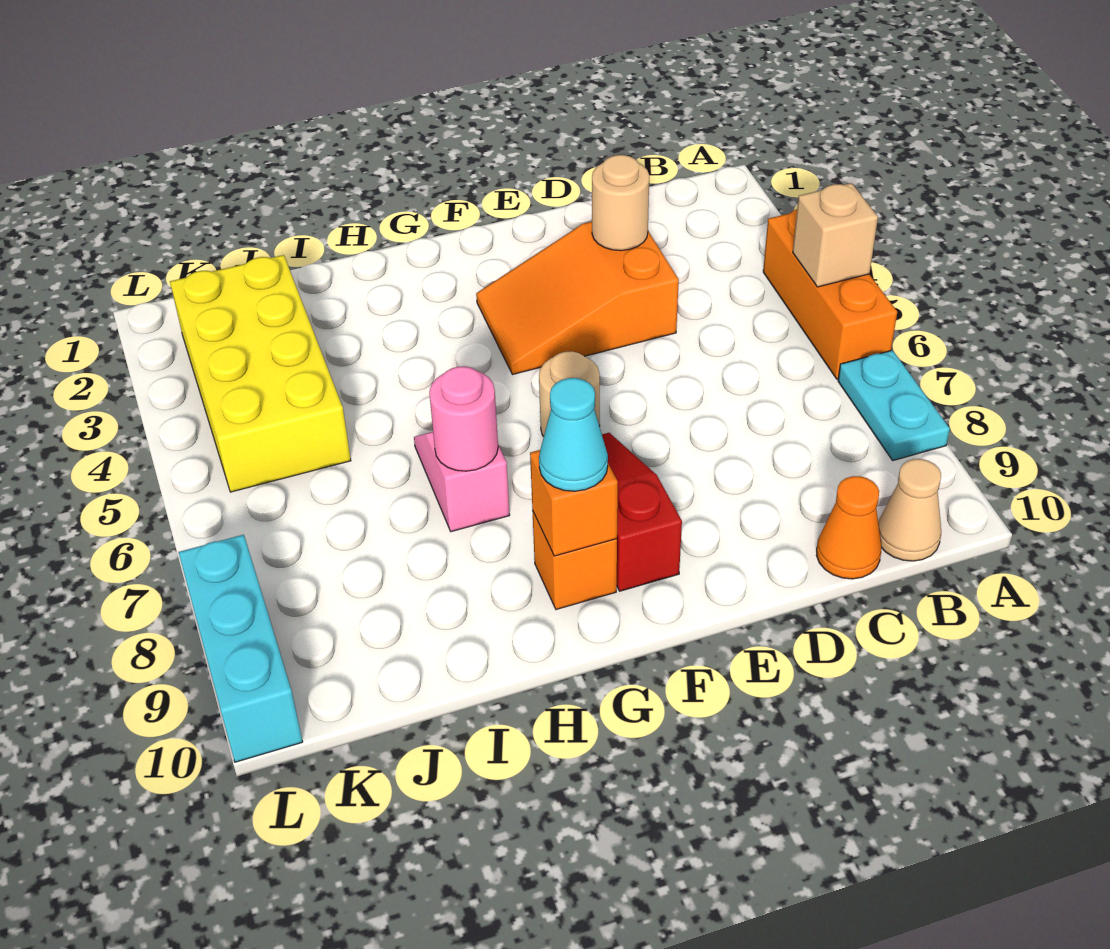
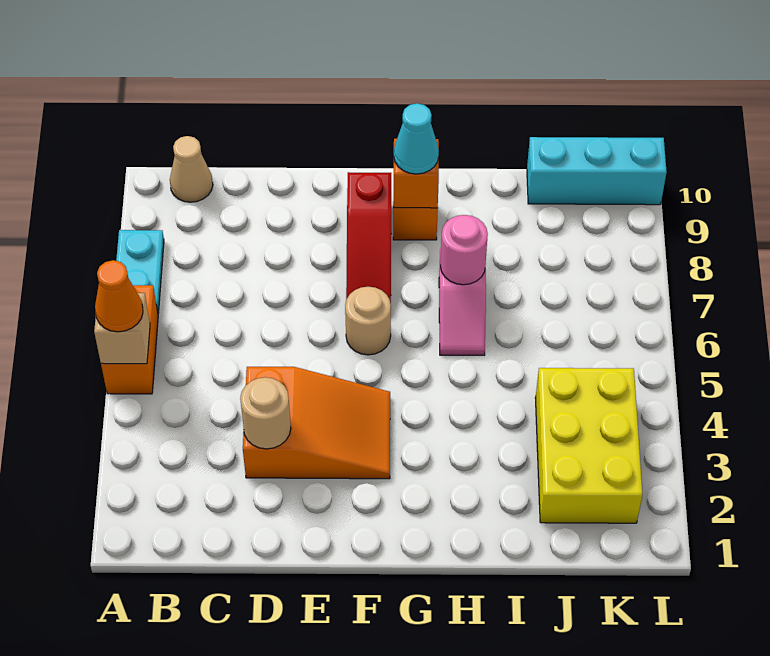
orange 1x3 brick [763,209,897,379] -> orange 1x2 brick [101,285,158,394]
orange 1x1 cone [816,476,881,579] -> orange 1x1 cone moved to [95,260,143,332]
yellow 2x4 brick [170,255,351,492] -> yellow 2x3 brick [535,368,643,523]
cyan 1x3 brick [179,535,303,762] -> cyan 1x3 brick turned to [527,137,667,205]

